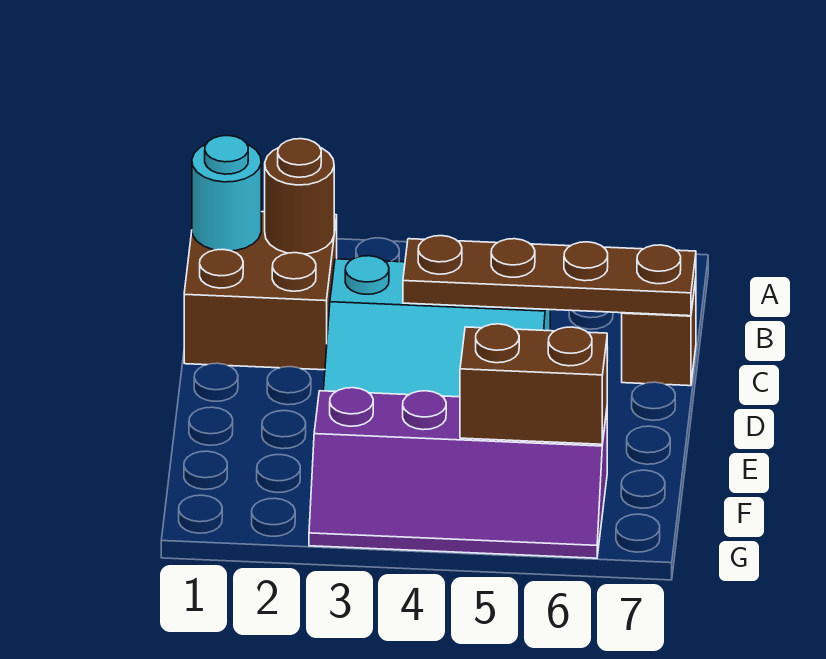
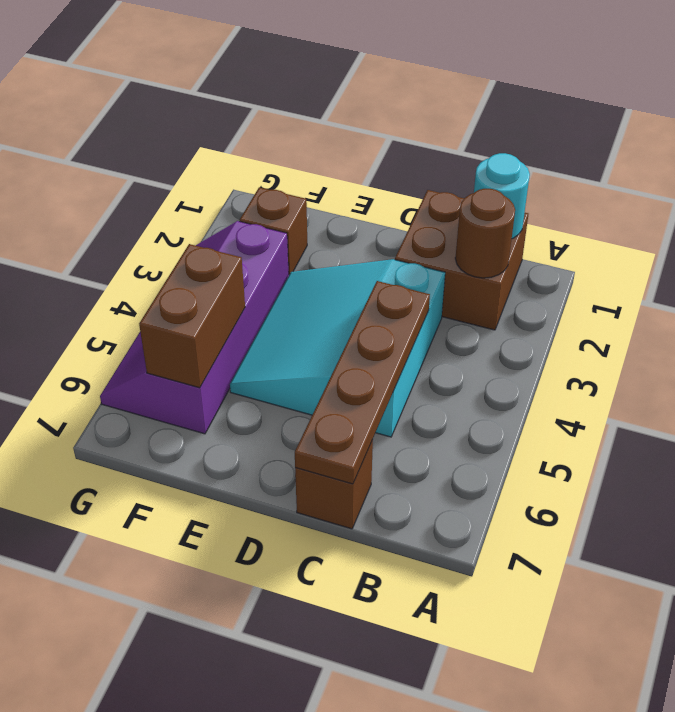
none -> brown 1x1 brick [240,187,307,274]

